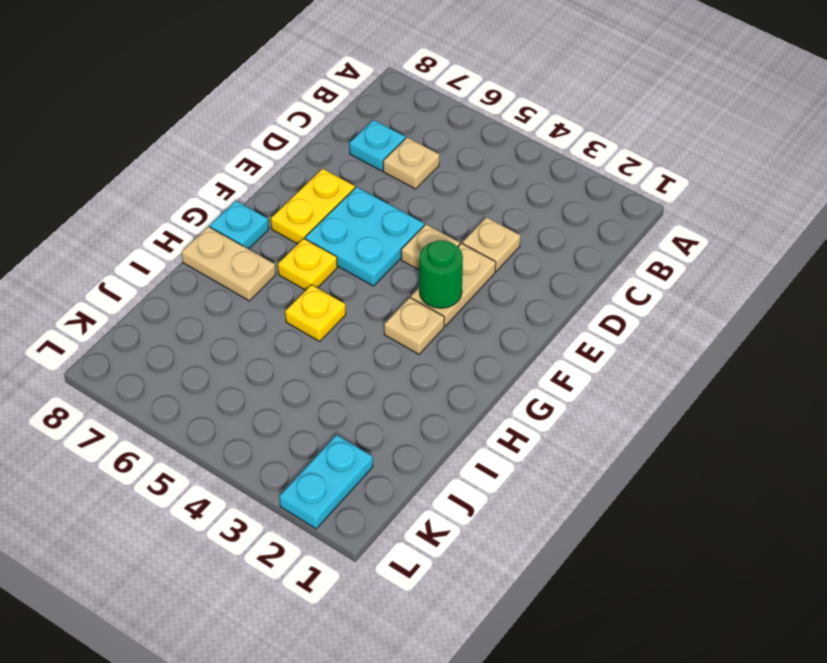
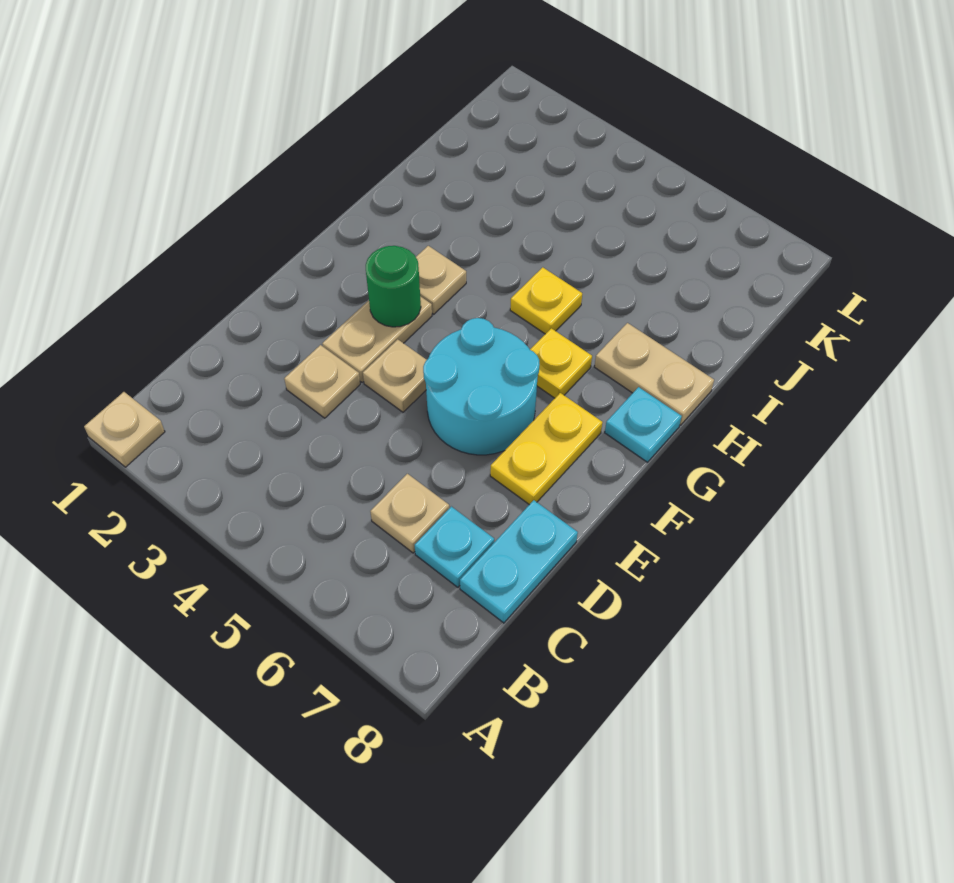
none -> tan 1x1 plate [84,392,165,467]
cyan 2x2 plate [305,187,424,286] -> cyan 2x2 round brick [423,318,540,455]
cyan 1x2 plate [279,435,373,529] -> cyan 1x2 plate moved to [460,500,578,623]

